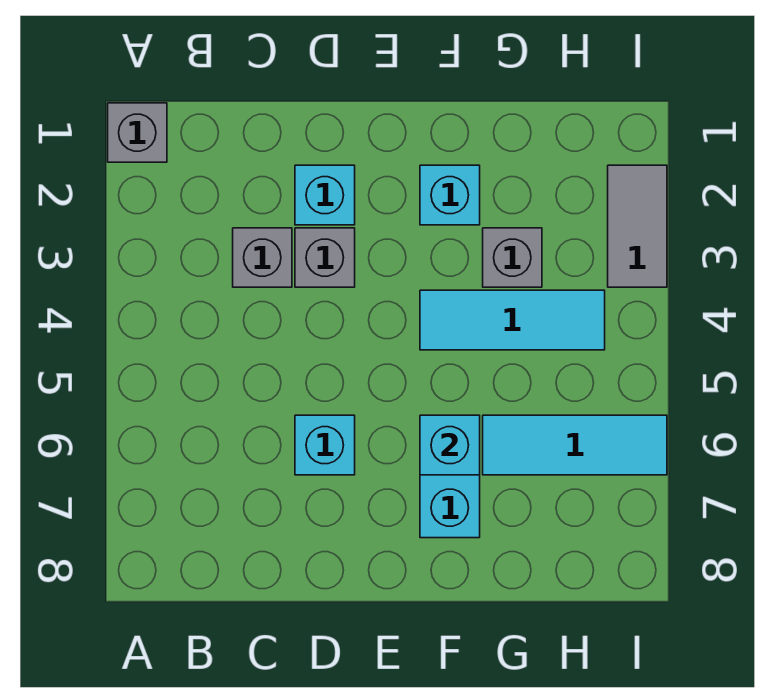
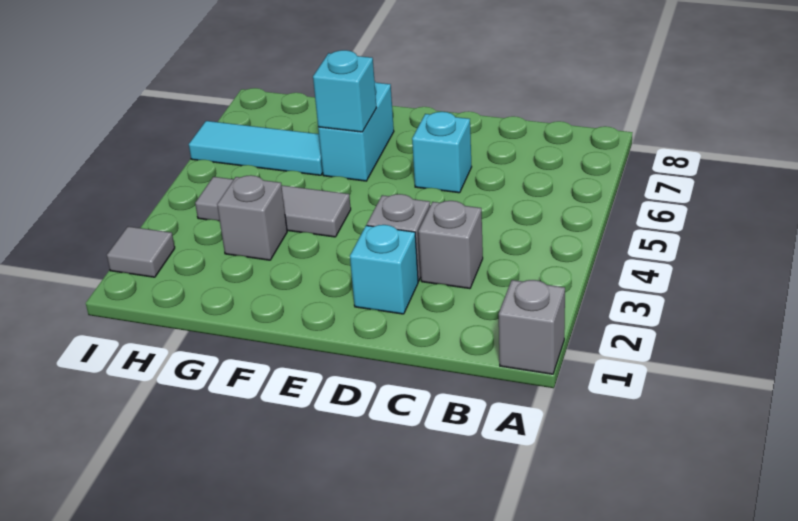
cyan 1x1 brick [420,165,480,225] -> none
cyan 1x3 tile [420,290,605,350] -> grey 1x3 tile [195,177,351,237]
grey 1x2 tile [608,165,667,287] -> grey 1x1 tile [107,227,175,277]

